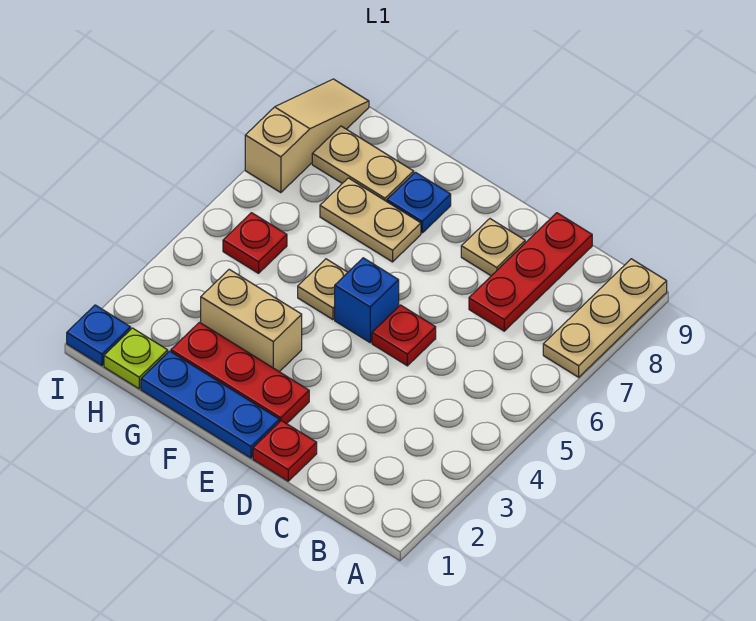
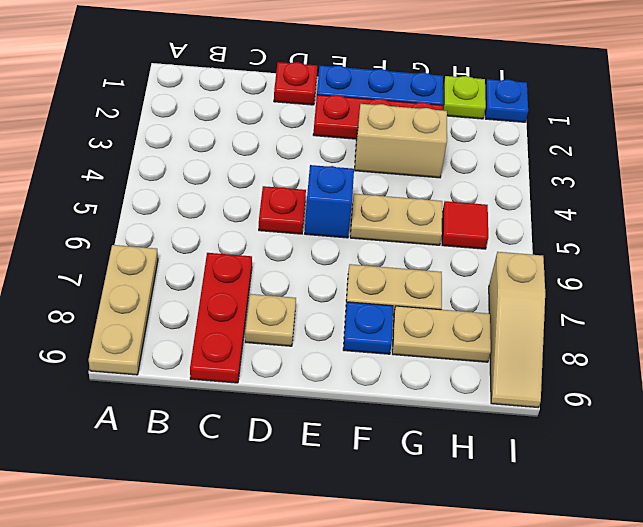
tan 1x1 plate [298,259,348,320] -> tan 1x2 plate [350,194,442,245]
red 1x1 plate [223,213,287,273] -> red 1x1 tile [442,201,488,249]

